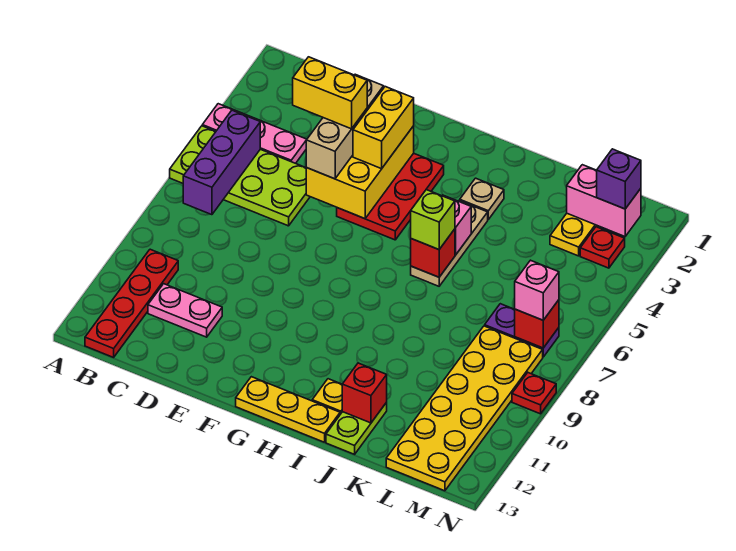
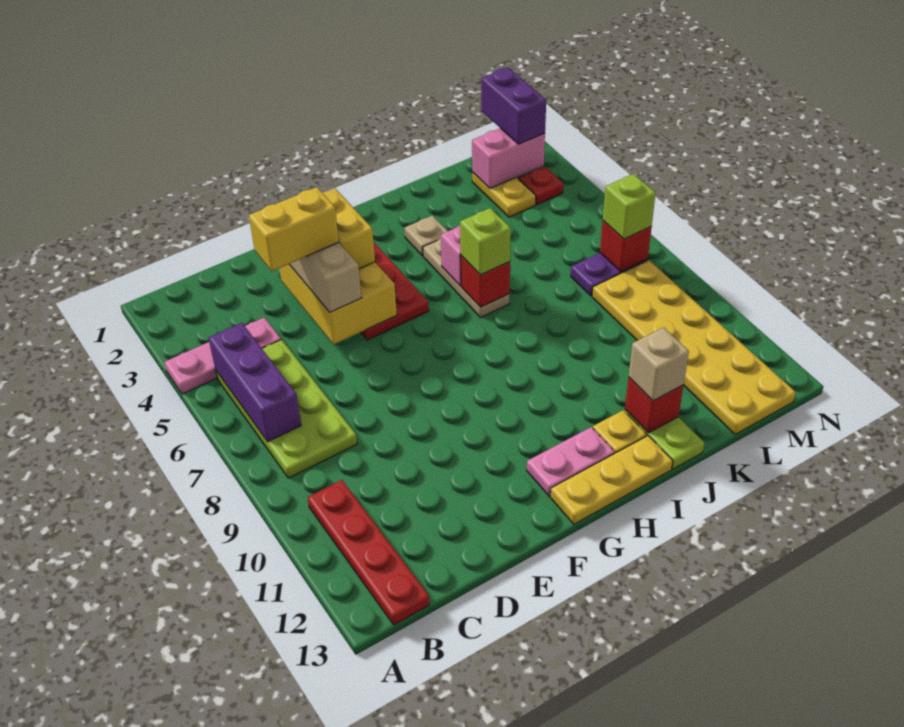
lime 2x4 plate [170,126,310,226] -> lime 2x4 plate turned to [216,340,357,478]
pink 1x2 plate [148,284,222,337] -> pink 1x2 plate moved to [527,427,615,496]
none -> tan 1x1 brick [629,327,689,401]
purple 1x1 brick [597,149,641,209] -> purple 1x2 brick [481,67,546,144]
pink 1x1 brick [515,260,559,320] -> lime 1x1 brick [603,174,656,239]
red 1x1 plate [512,373,556,414] -> none

